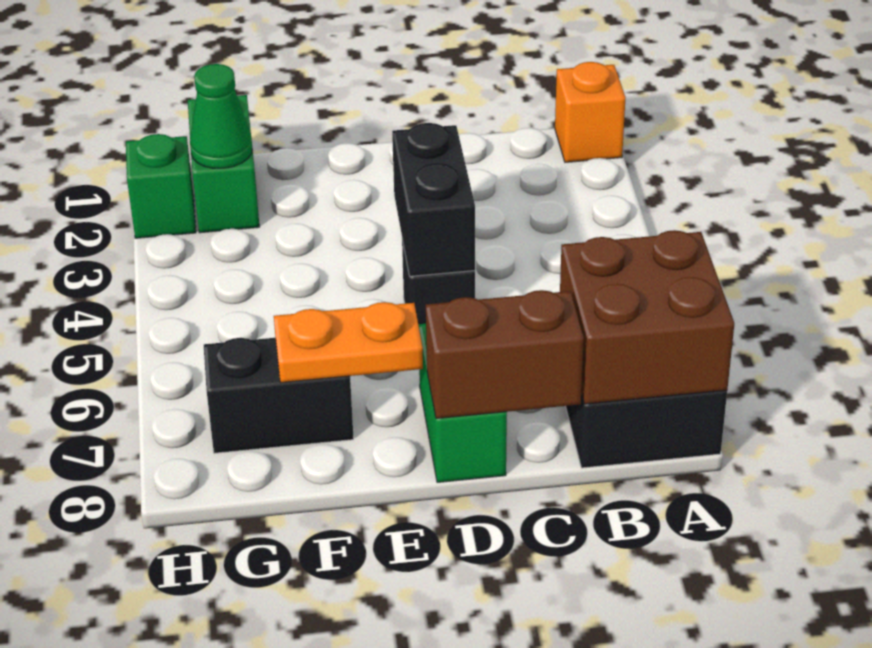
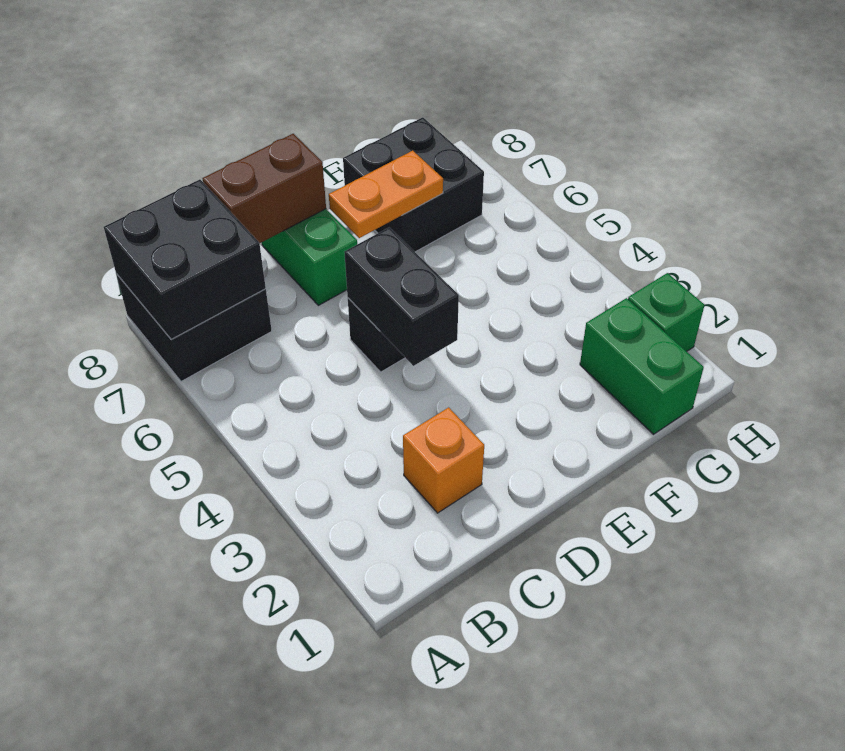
orange 1x1 brick [555,62,626,162] -> orange 1x1 brick moved to [403,407,484,513]
brown 2x2 brick [560,230,734,404] -> black 2x2 brick [104,180,266,339]
black 1x2 brick [204,338,354,453] -> black 2x2 brick [343,117,484,252]
green 1x1 cone [190,64,252,168] -> none

